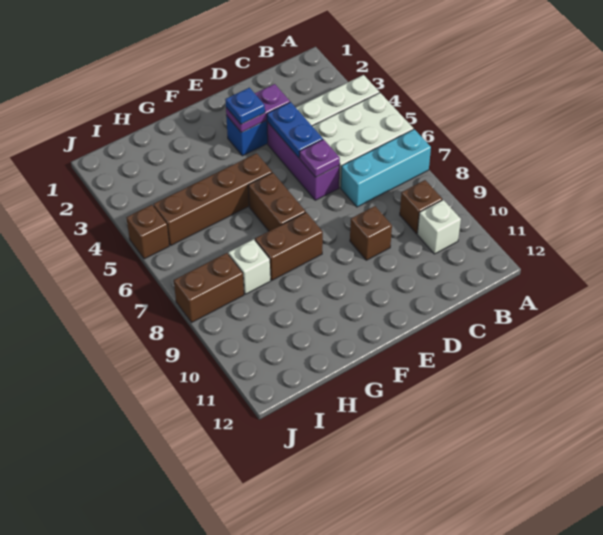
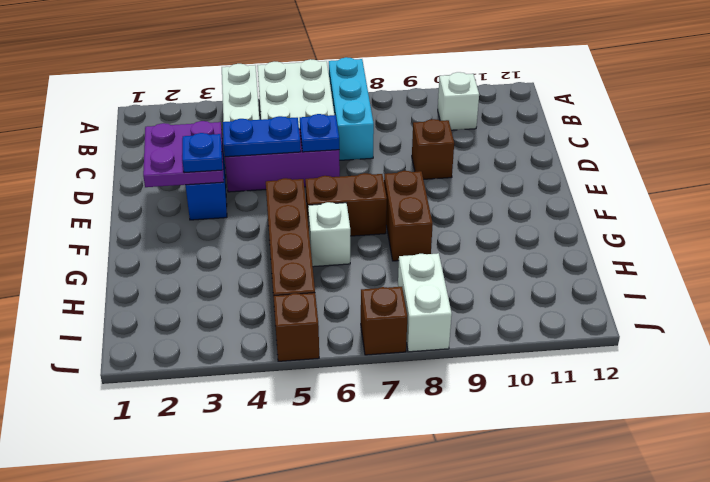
brown 1x1 brick [400,180,442,234] -> brown 1x1 brick moved to [361,287,407,355]
purple 1x2 plate [226,84,290,132] -> purple 2x2 plate [143,121,224,187]
purple 1x1 plate [300,139,340,177] -> blue 1x1 plate [300,114,339,152]
white 1x1 brick [228,239,270,294] -> white 1x1 brick moved to [308,202,350,267]
brown 1x2 brick [174,253,244,323] -> white 1x2 brick [398,253,452,352]

